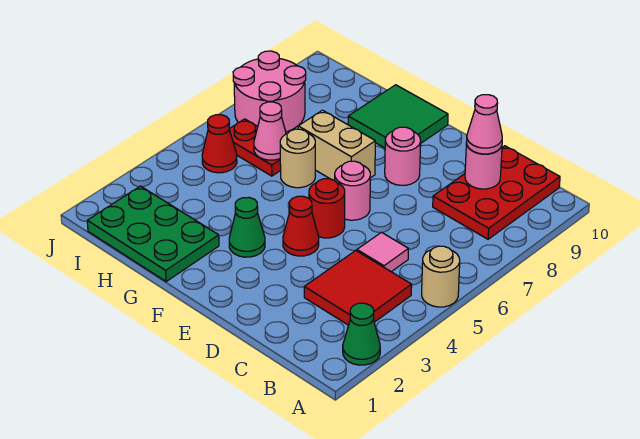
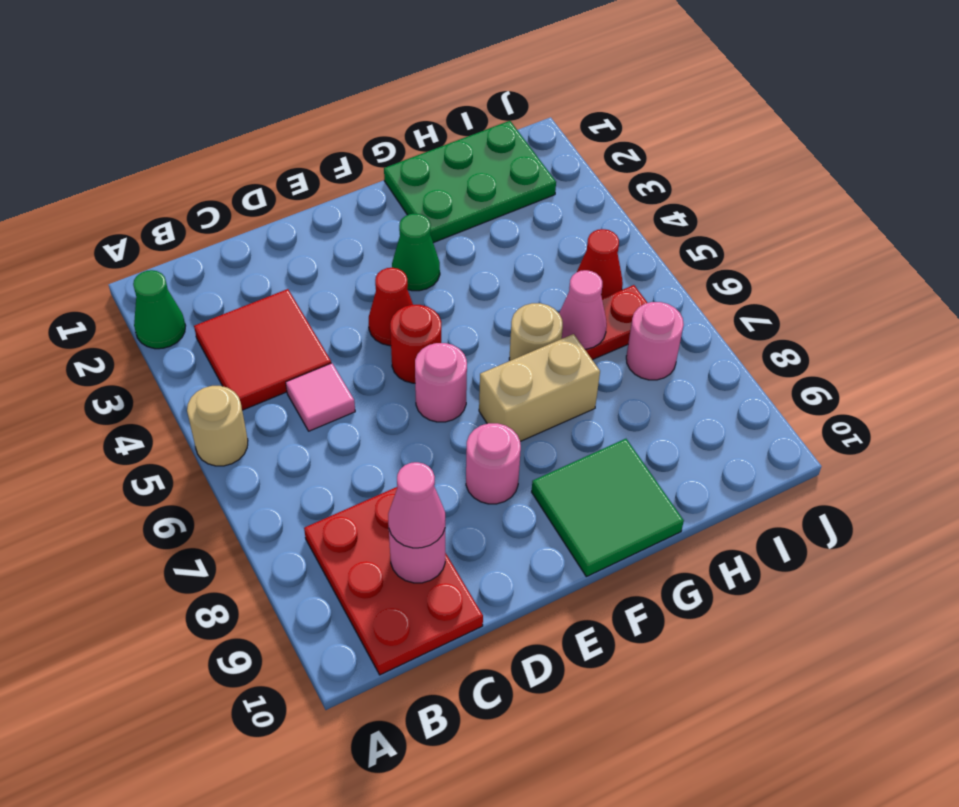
pink 2x2 round brick [233,51,306,132] -> pink 1x1 round brick [626,302,684,380]

